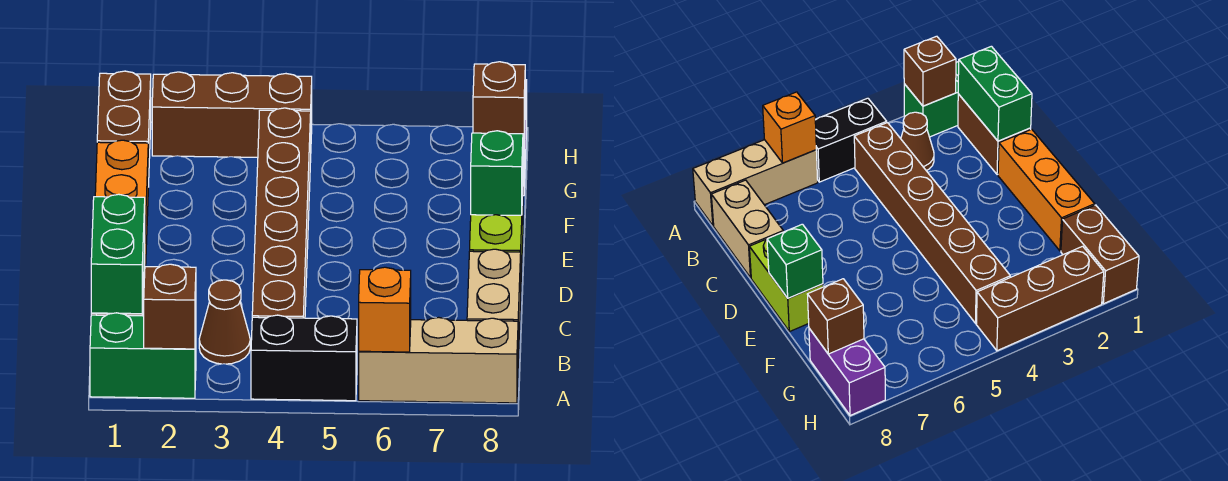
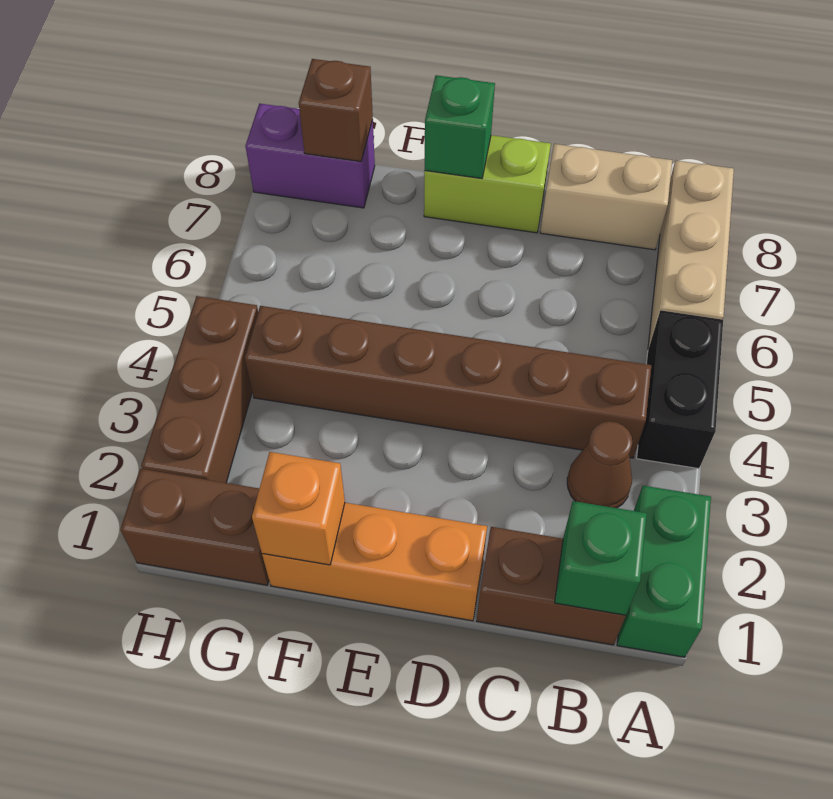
brown 1x1 brick [144,264,196,349] -> none
orange 1x1 brick [359,267,411,352] -> orange 1x1 brick moved to [252,452,345,565]
green 1x2 brick [91,194,145,314] -> green 1x1 brick [555,501,647,615]

